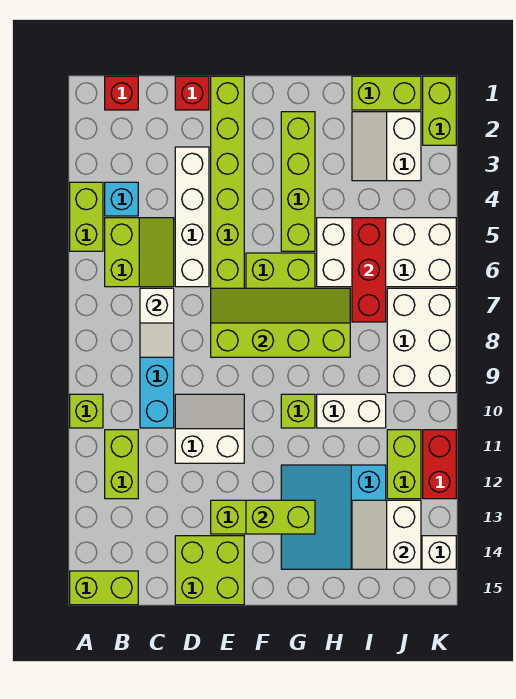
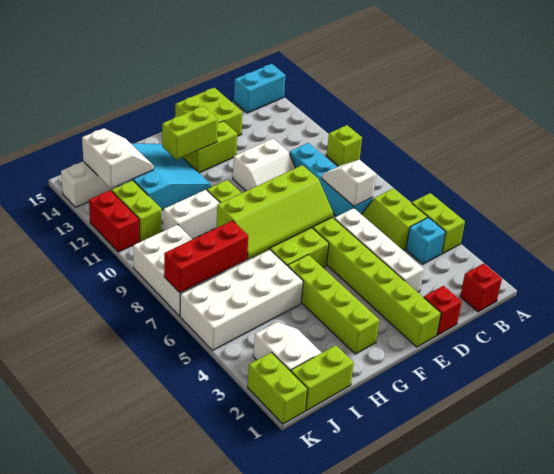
lime 1x2 brick [70,571,138,605] -> cyan 1x2 brick [234,64,286,113]
lime 1x2 brick [105,430,138,499] -> none
red 1x3 brick [352,218,386,322] -> red 1x3 brick turned to [164,221,248,293]

